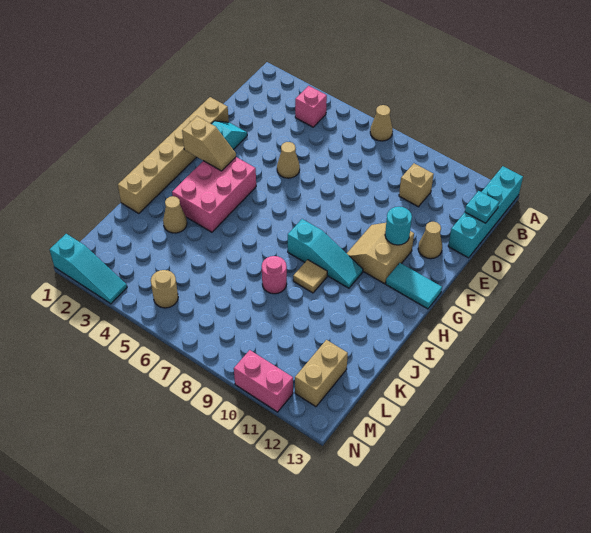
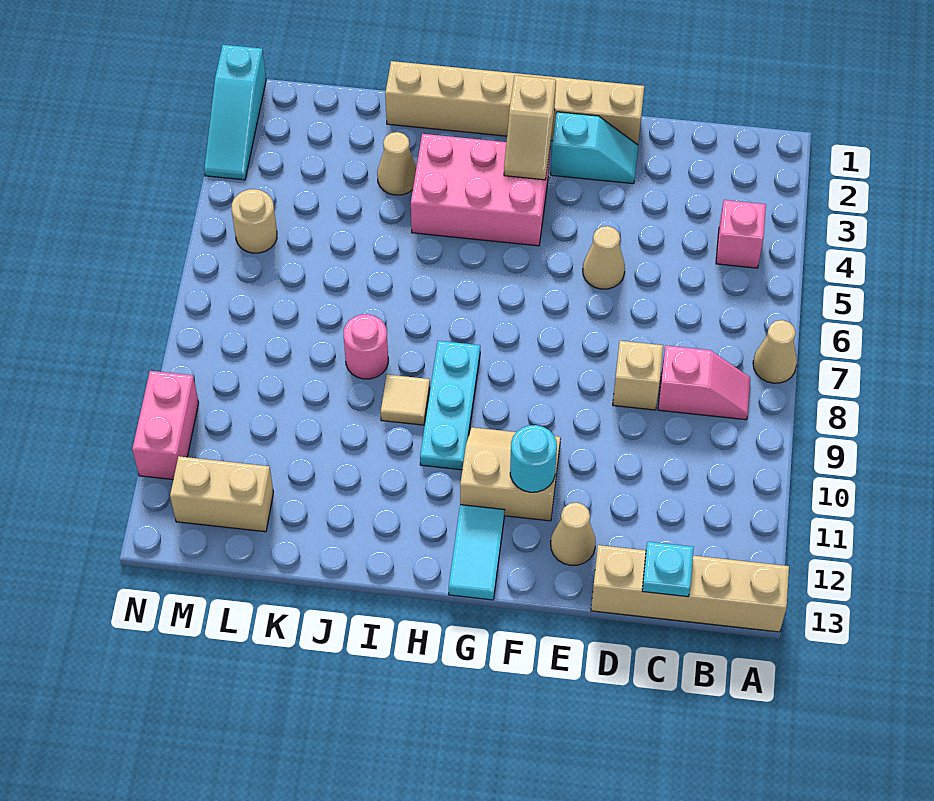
cyan 1x4 brick [448,166,523,258] -> tan 1x4 brick [591,545,789,632]
none -> pink 1x2 slope [658,345,750,420]
tan 1x1 brick [399,163,434,207] -> tan 1x1 brick moved to [613,341,663,410]
cyan 1x3 slope [288,219,363,288] -> cyan 1x3 plate [420,341,480,470]

